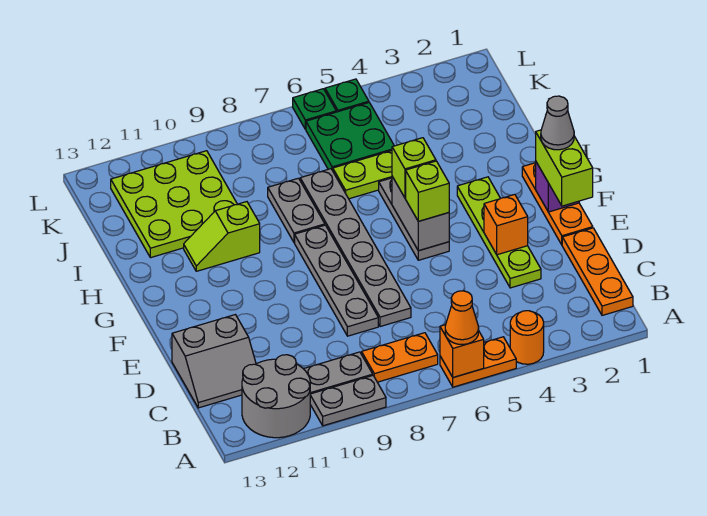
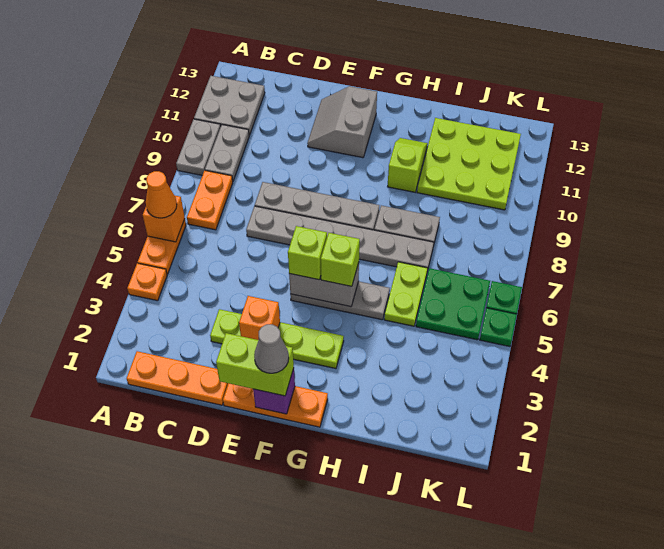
orange 1x1 round brick [510,311,544,364] -> orange 1x1 plate [127,263,167,301]
grey 2x2 round brick [242,355,310,438] -> grey 2x2 plate [194,76,265,135]
grey 2x2 slope [172,315,256,408] -> grey 2x2 slope moved to [307,86,377,158]

